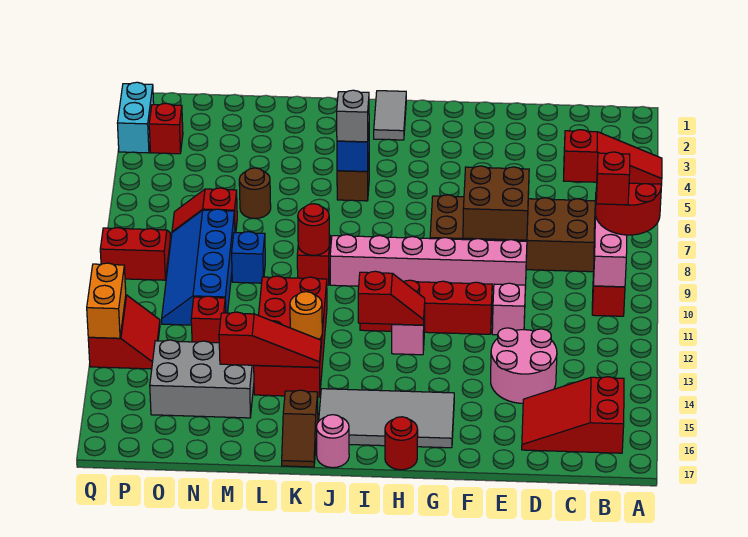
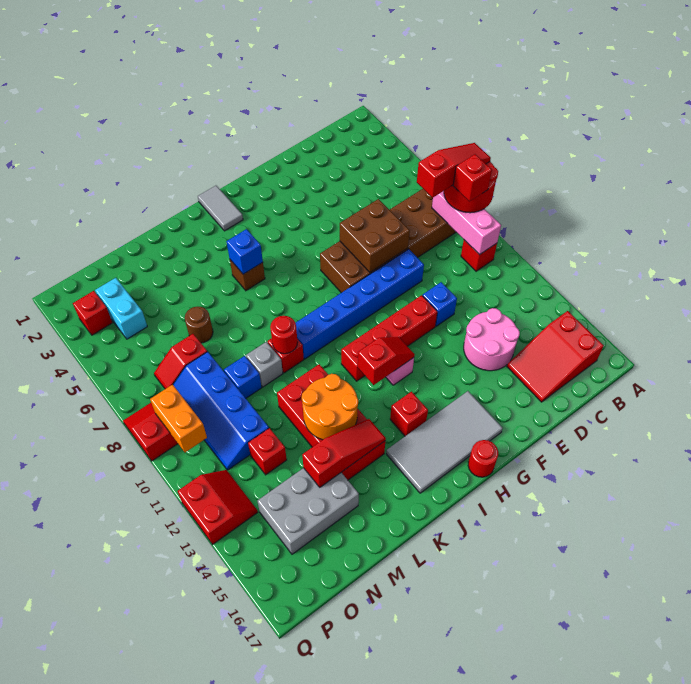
pink 1x6 brick [330,235,527,290] -> blue 1x6 brick [296,249,424,359]
pink 1x1 brick [492,283,525,335] -> blue 1x1 brick [423,282,457,326]
none -> red 1x1 brick [390,392,428,436]
grey 1x1 brick [337,90,369,142] -> grey 1x1 brick moved to [246,342,283,387]
pink 1x1 round brick [316,415,349,468] -> none
orange 1x1 round brick [290,292,322,339] -> orange 2x2 round brick [302,374,358,440]
brown 1x2 slope [282,390,318,467] -> none
cyan 1x2 brick [117,82,154,153] -> cyan 1x2 brick moved to [95,278,147,339]
orange 1x2 brick [87,263,126,338] -> orange 1x2 brick moved to [150,385,207,452]

